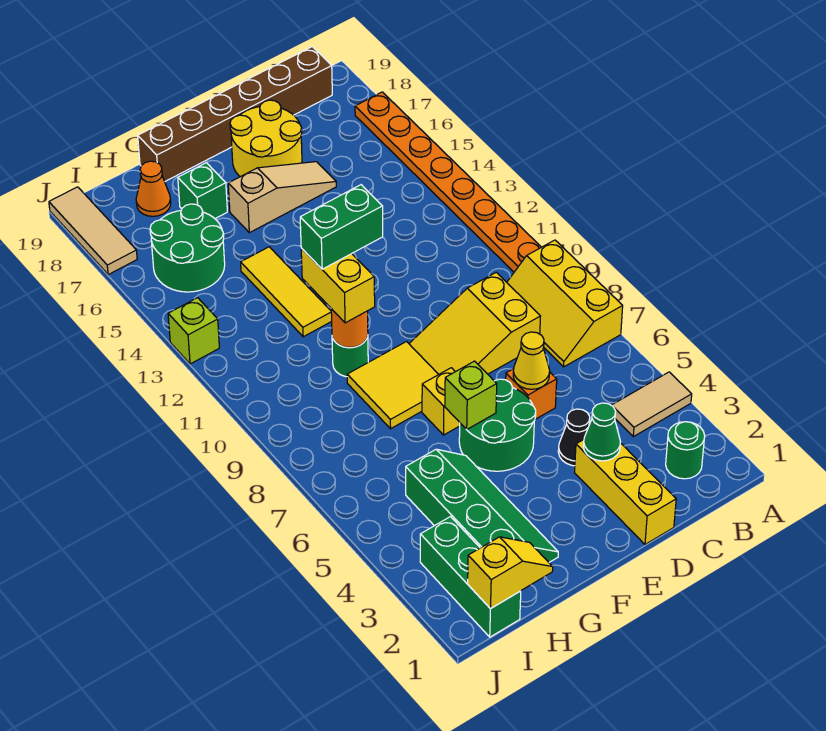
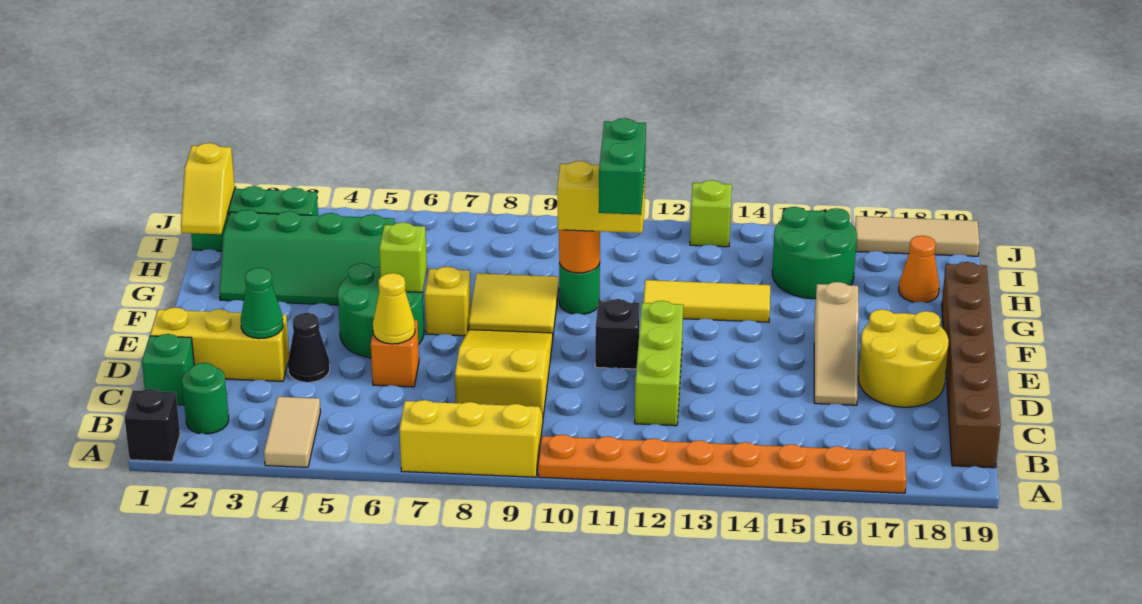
none -> black 1x1 brick [124,389,180,462]
none -> lime 1x3 brick [635,301,683,426]
none -> black 1x1 brick [595,299,640,369]
green 1x1 brick [178,163,227,219] -> green 1x1 brick moved to [142,334,194,405]

